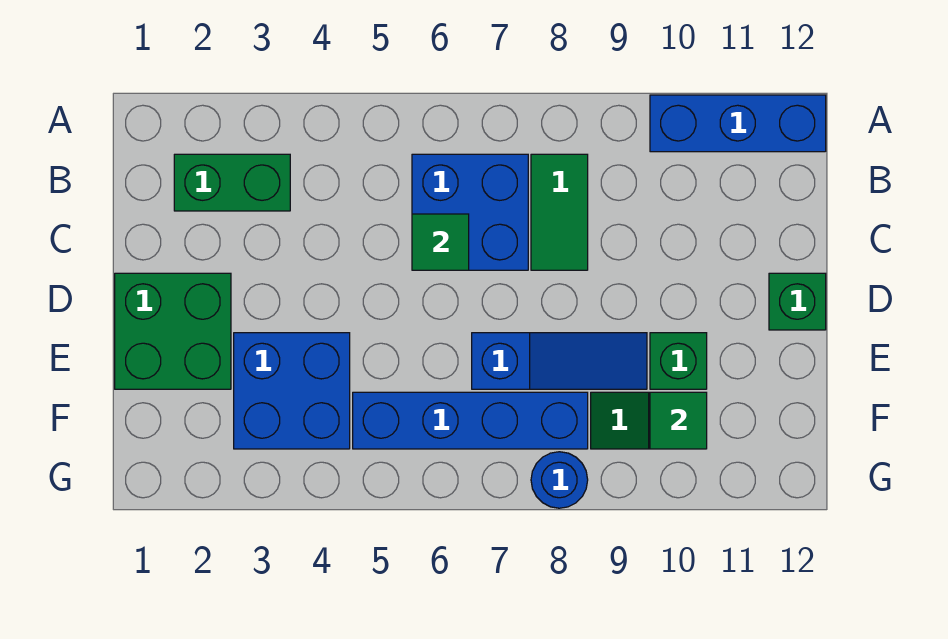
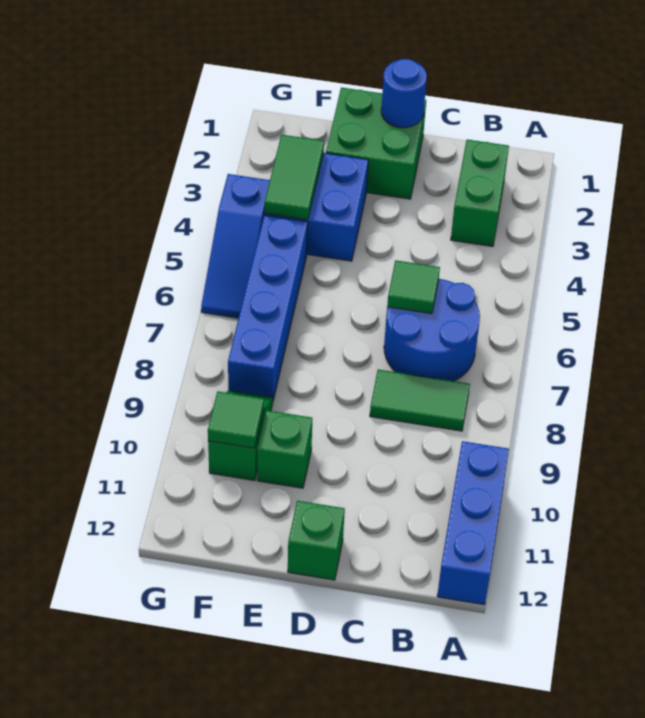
blue 2x2 brick [412,154,528,270] -> blue 2x2 round brick [384,279,480,381]
blue 1x3 slope [472,333,647,389] -> blue 1x3 slope moved to [201,174,270,318]
none -> green 1x2 tile [265,135,324,220]
blue 1x1 round brick [531,452,588,508] -> blue 1x1 round brick moved to [381,59,427,128]

